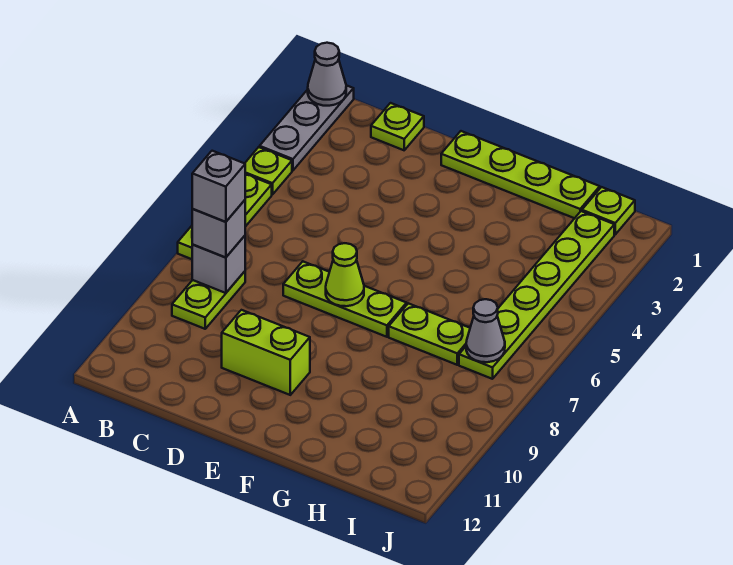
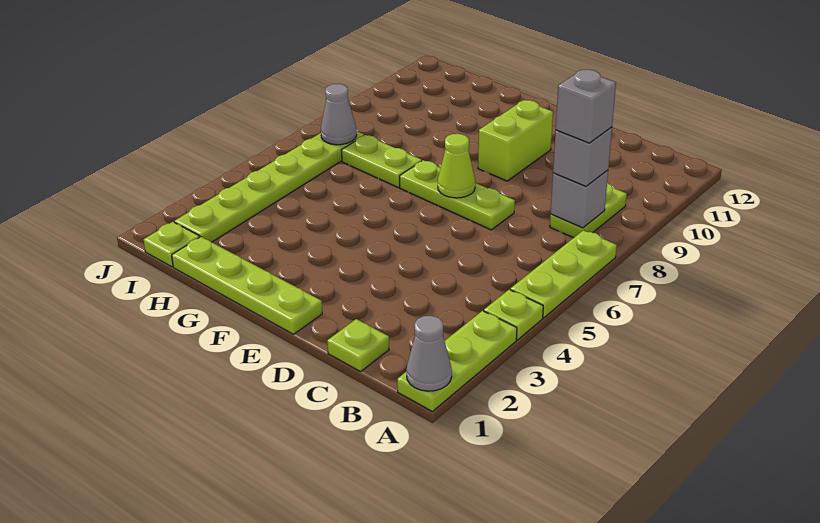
grey 1x3 plate [260,85,354,170] -> lime 1x3 plate [397,311,517,411]
lime 1x2 brick [222,310,310,395] -> lime 1x2 brick turned to [478,100,553,181]

